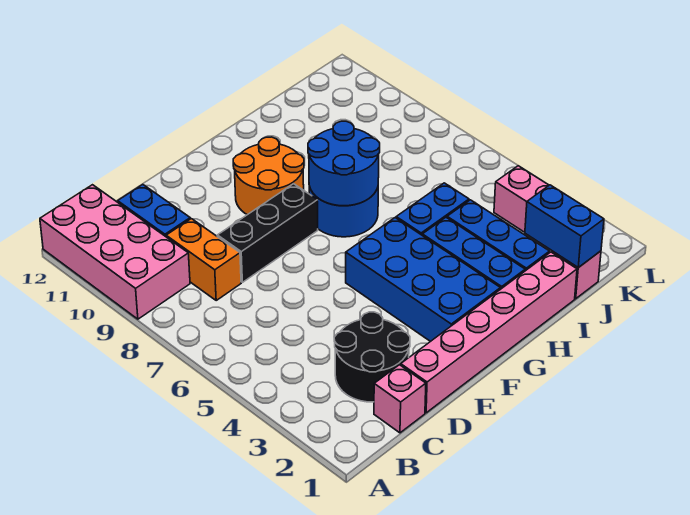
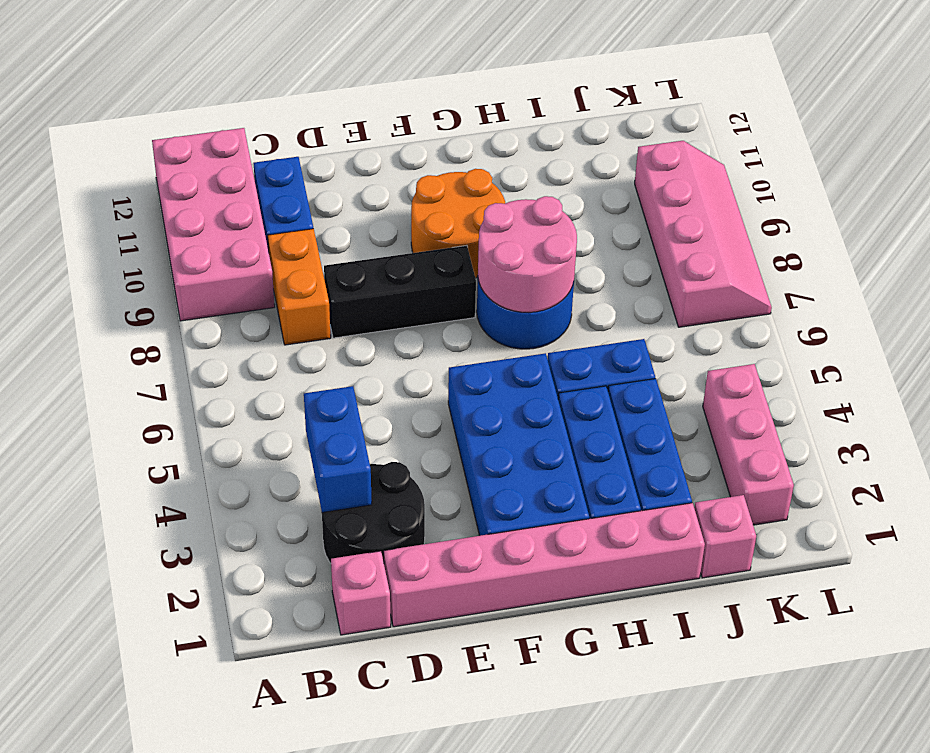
blue 2x2 round brick [308,121,380,206] -> pink 2x2 round brick [478,196,577,312]
blue 1x2 brick [525,185,604,268] -> blue 1x2 brick moved to [304,386,372,512]
none -> pink 2x4 slope [635,141,772,327]

